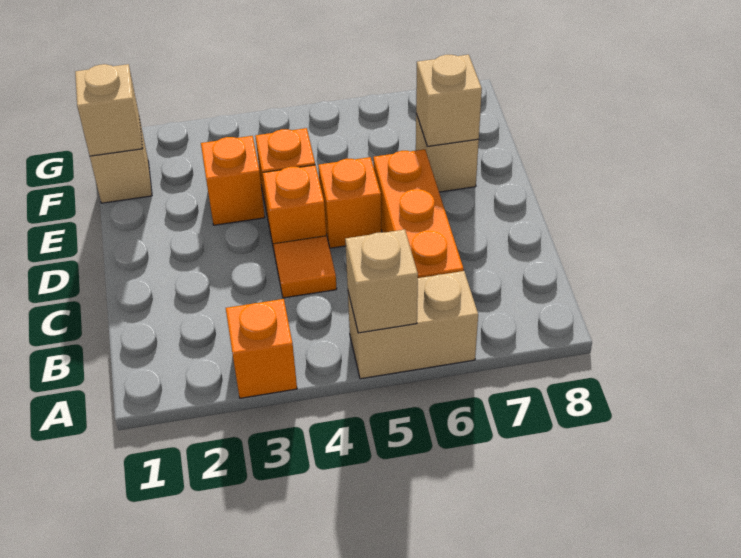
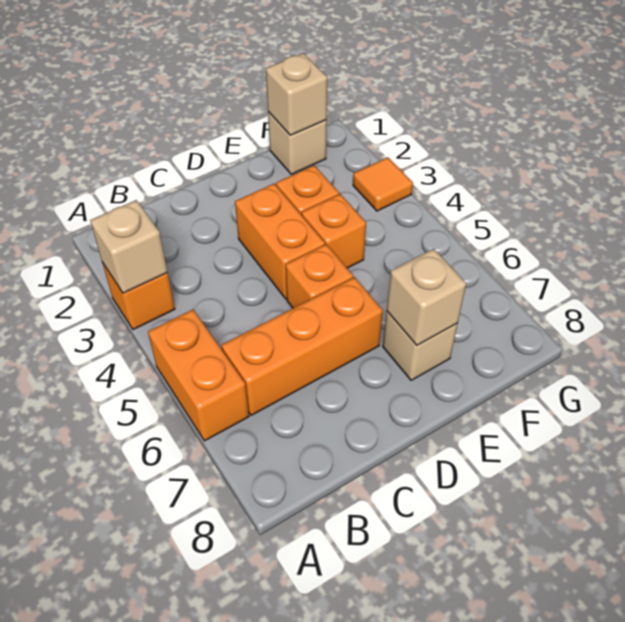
tan 1x2 brick [348,271,478,379] -> orange 1x2 brick [148,310,249,441]
tan 1x1 brick [345,230,418,333] -> tan 1x1 brick moved to [90,200,167,293]
orange 1x1 tile [274,236,337,298] -> orange 1x1 tile moved to [353,157,413,211]
orange 1x1 brick [263,165,326,254] -> orange 1x2 brick [235,184,325,299]

